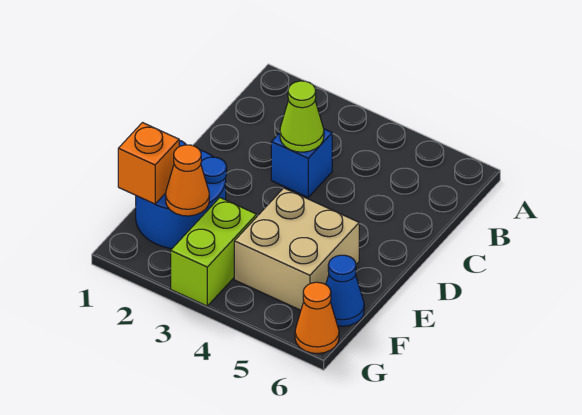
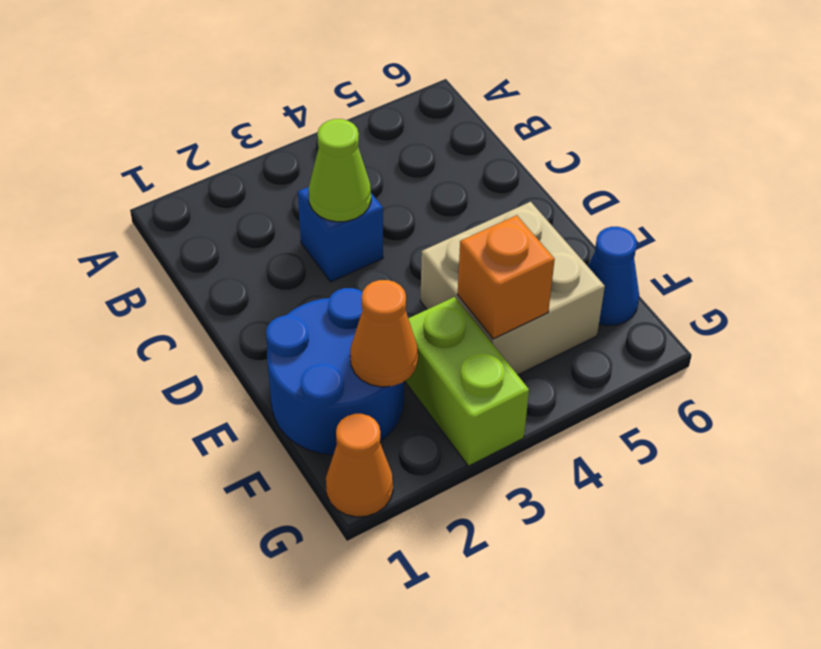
orange 1x1 brick [118,123,179,204] -> orange 1x1 brick moved to [458,215,555,339]
orange 1x1 cone [295,282,339,353] -> orange 1x1 cone moved to [326,414,393,517]

